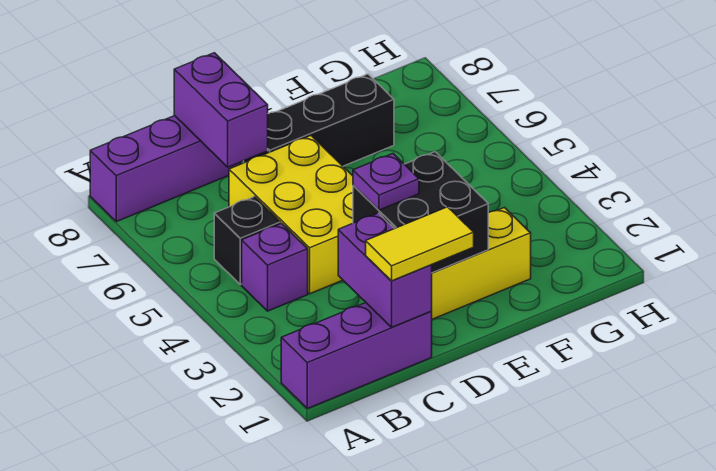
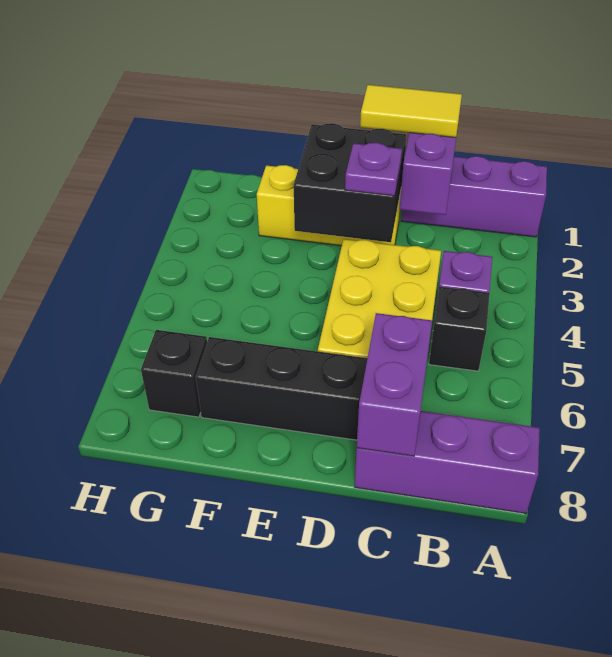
none -> black 1x1 brick [141,330,207,417]

